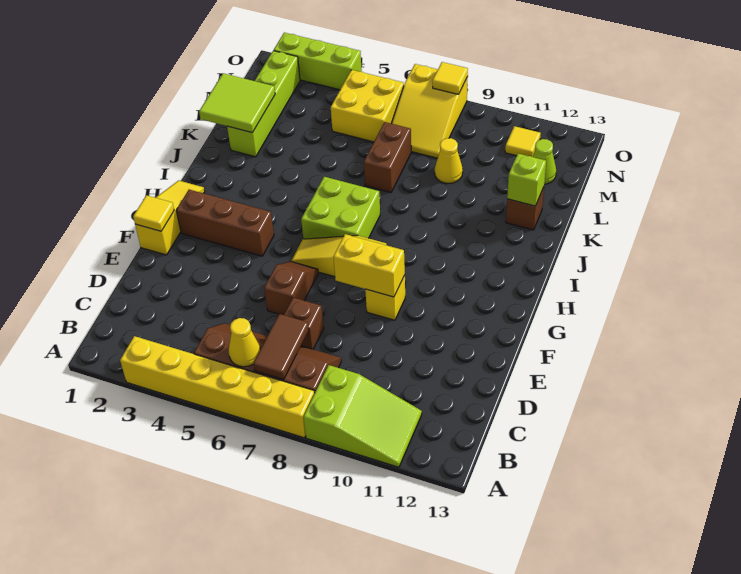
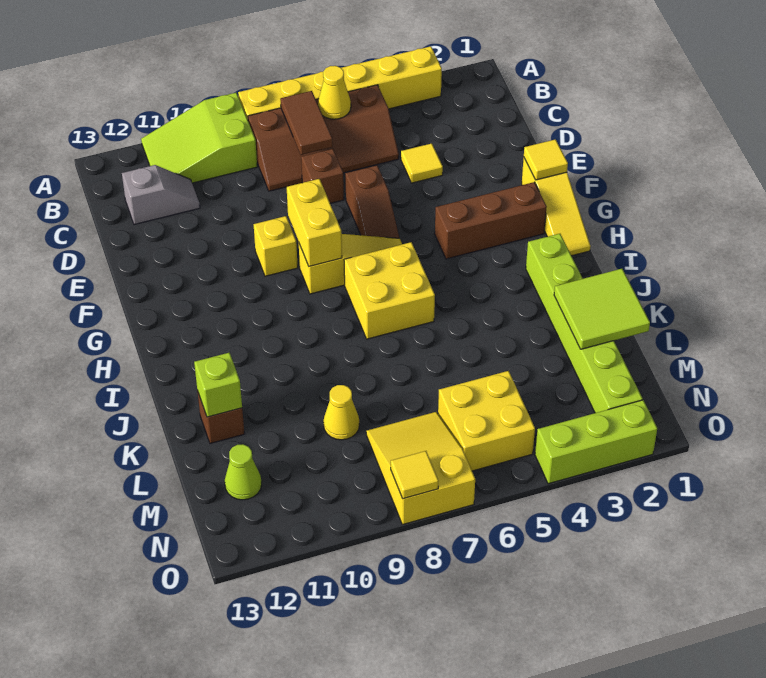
none -> grey 1x2 slope [122,165,200,225]
yellow 1x2 brick [333,234,405,297] -> yellow 1x2 brick turned to [287,179,342,266]
lime 2x2 brick [301,177,380,239] -> yellow 2x2 brick [344,242,435,339]
lime 1x4 brick [227,51,300,157] -> lime 1x6 brick [526,234,643,413]
brown 1x2 brick [364,122,411,192] -> none
yellow 1x1 tile [505,126,541,157] -> yellow 1x1 tile moved to [401,143,443,183]

